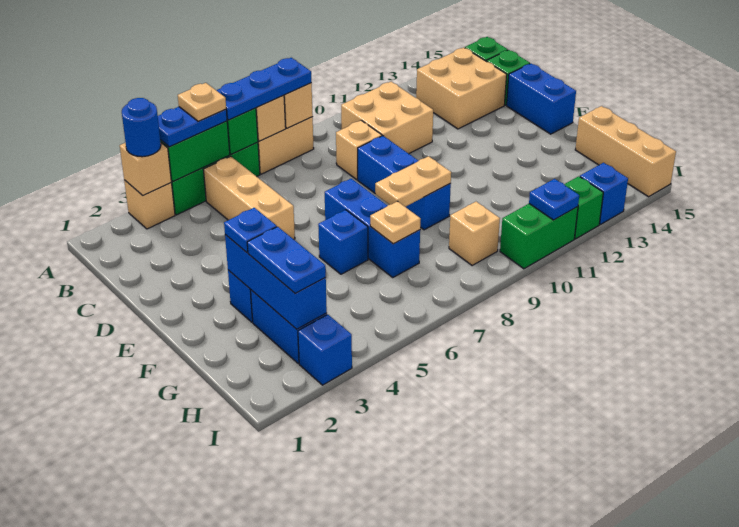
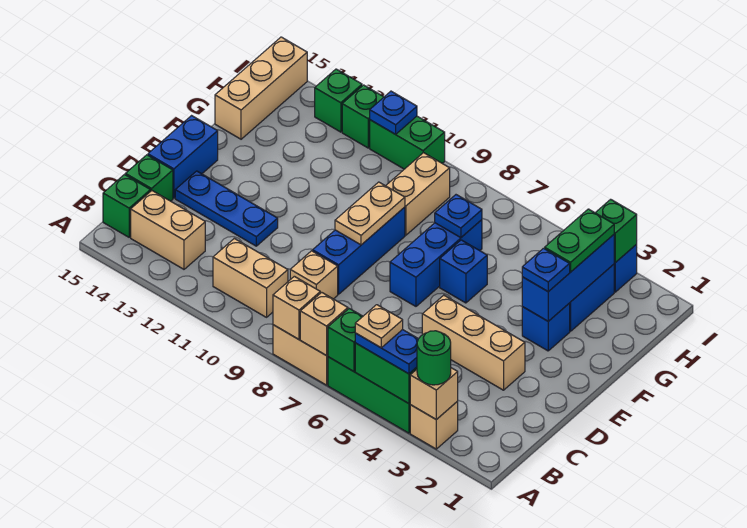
blue 1x1 round brick [122,98,161,157] -> green 1x1 round brick [417,331,451,385]
blue 1x3 plate [216,58,312,120] -> blue 1x3 plate moved to [175,171,278,246]
tan 1x3 brick [203,156,295,239] -> tan 1x3 brick turned to [422,295,525,390]
tan 2x2 brick [341,82,433,154] -> tan 1x2 brick [213,238,288,317]
tan 2x2 brick [416,48,507,129] -> tan 1x2 brick [131,191,205,269]
tan 1x2 plate [375,156,451,207] -> tan 1x2 plate turned to [335,182,405,245]
blue 1x2 plate [247,227,326,294] -> green 1x2 plate [545,209,614,272]
tan 1x1 plate [370,201,421,244] -> blue 1x1 plate [435,195,482,238]
tan 1x1 brick [449,202,500,266] -> tan 1x2 brick [386,153,450,235]
none -> green 1x1 brick [595,199,637,263]
blue 1x1 brick [580,163,628,224] -> green 1x1 brick [315,69,362,132]

